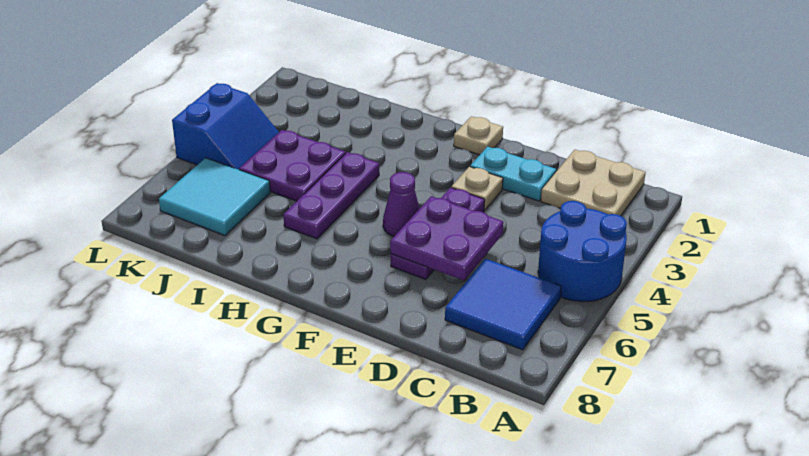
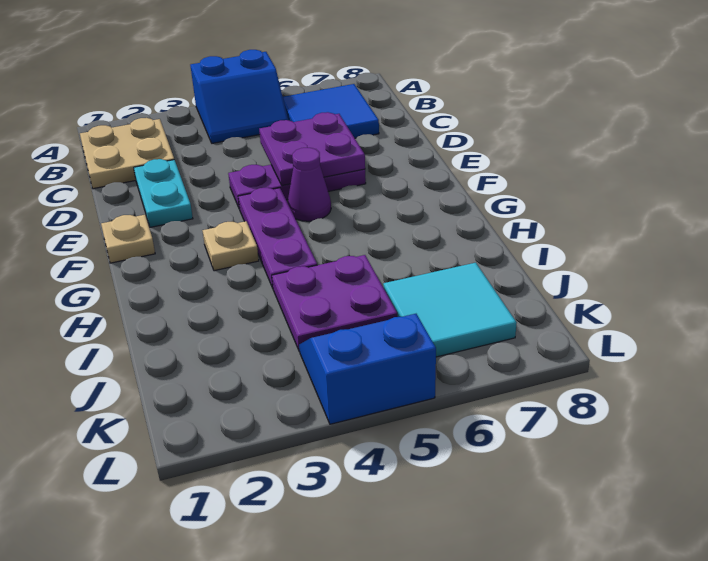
blue 2x2 round brick [538,201,627,302] -> blue 2x2 slope [190,50,288,143]
tan 1x1 plate [451,167,503,210] -> tan 1x1 plate moved to [202,221,259,271]
purple 1x3 plate [283,152,379,239] -> purple 1x3 plate turned to [238,188,317,288]

